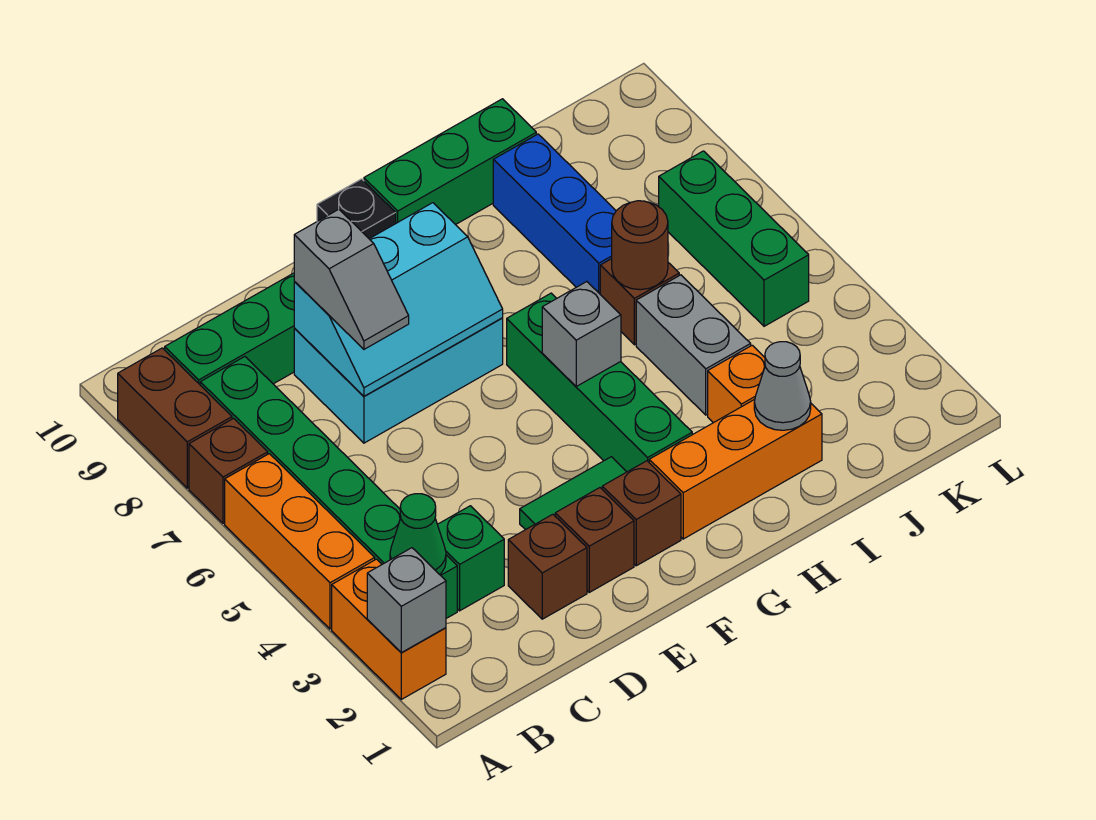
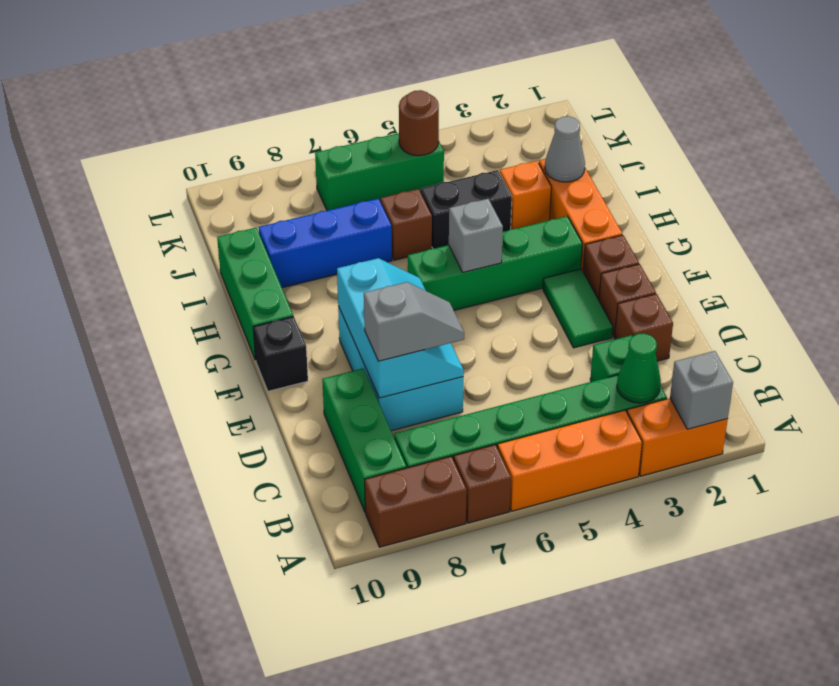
grey 1x2 brick [636,275,751,415] -> black 1x2 brick [421,170,512,249]
brown 1x1 round brick [612,201,668,290] -> brown 1x1 round brick moved to [399,90,439,156]

